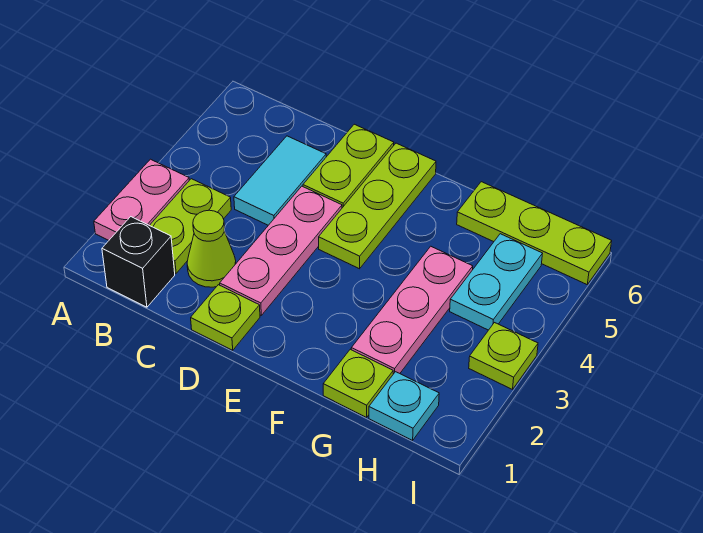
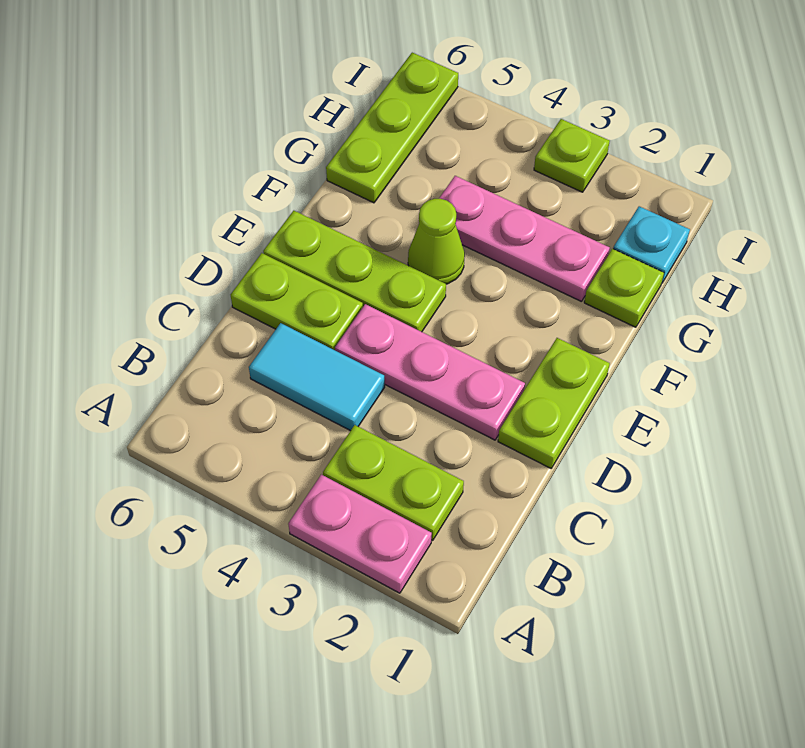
black 1x1 brick [102,217,175,307] -> none
lime 1x1 cone [187,210,236,287] -> lime 1x1 cone moved to [408,199,465,284]
lime 1x1 plate [191,285,260,350] -> lime 1x2 plate [498,338,610,468]
cyan 1x2 plate [450,234,543,330] -> none

